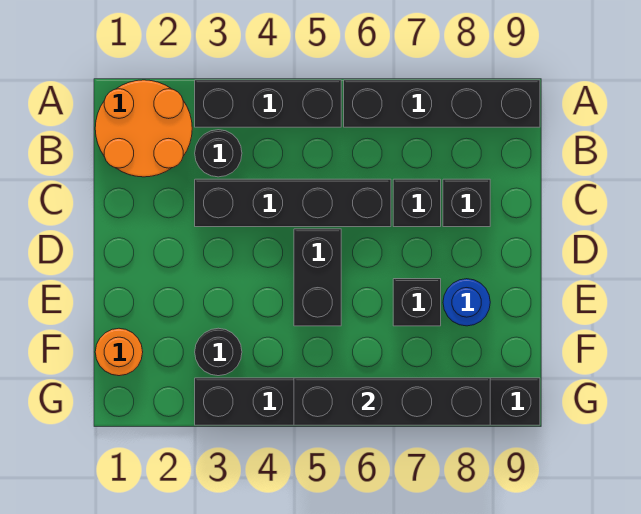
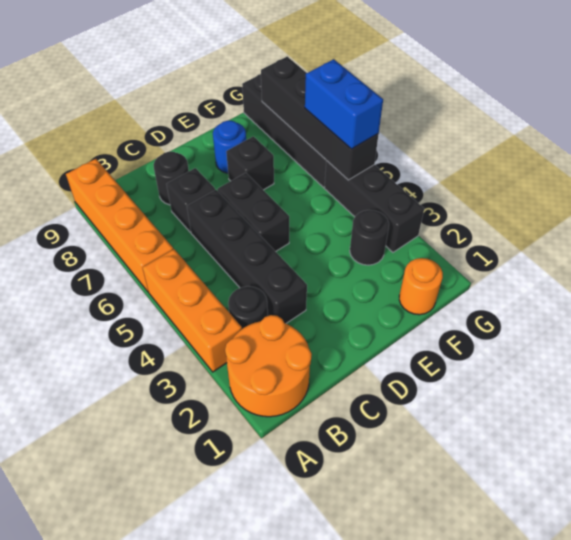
black 1x3 brick [195,80,341,127] -> orange 1x3 brick [142,249,242,372]
black 1x4 brick [344,80,540,127] -> orange 1x4 brick [66,159,173,292]
black 1x1 brick [443,179,490,227] -> black 1x1 round brick [154,151,189,205]
black 1x2 brick [294,229,341,326] -> black 1x2 brick turned to [218,173,289,252]
none -> blue 1x2 brick [305,59,383,149]

